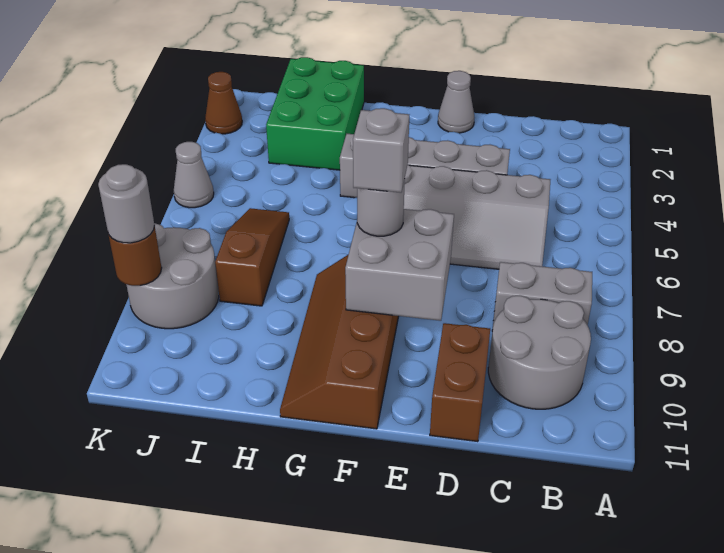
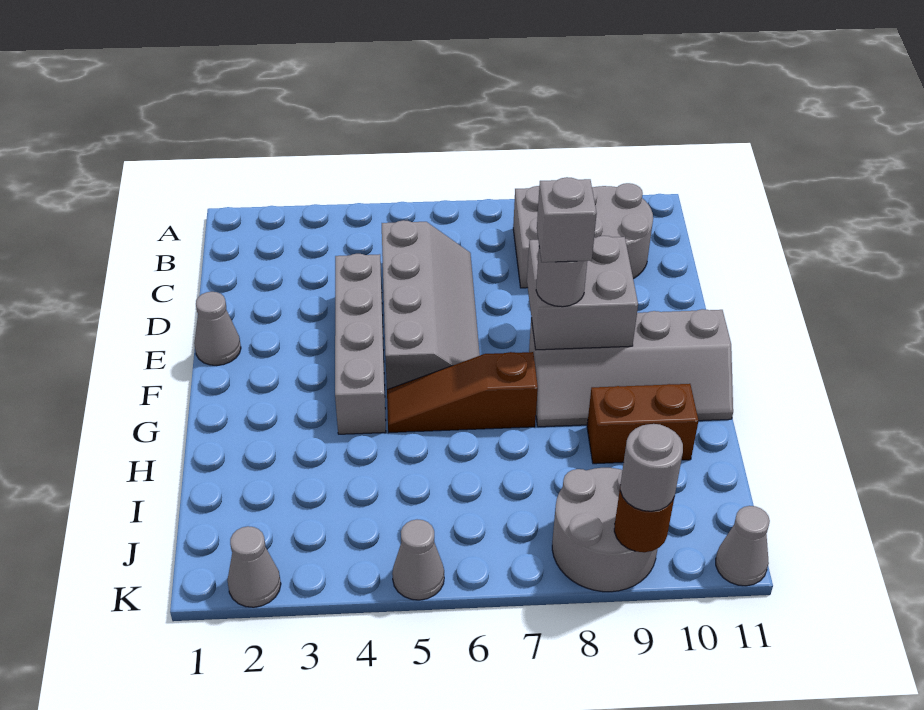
brown 1x2 brick [430,323,490,442] -> brown 1x2 brick moved to [587,384,699,464]
brown 2x4 slope [280,254,399,429] -> grey 2x4 slope [529,309,733,427]
green 2x3 brick [266,57,364,170] -> none
brown 1x3 slope [215,208,289,306] -> brown 1x3 slope moved to [387,352,538,432]
brown 1x1 cone [205,72,242,134] -> grey 1x1 cone [227,526,281,607]
none -> grey 1x1 cone [716,506,770,586]

